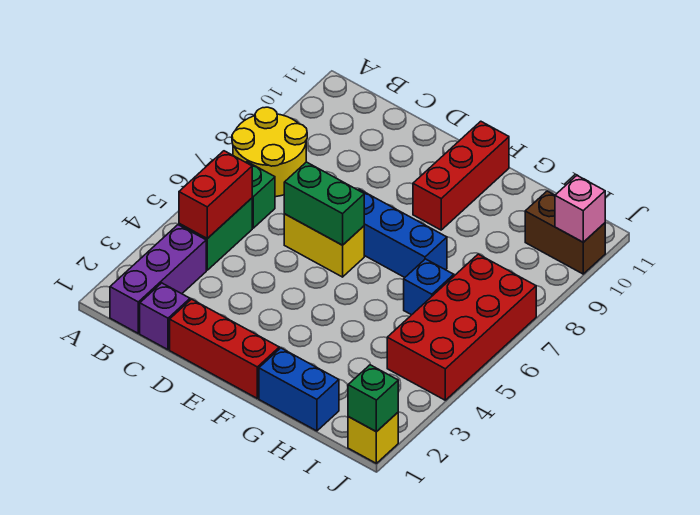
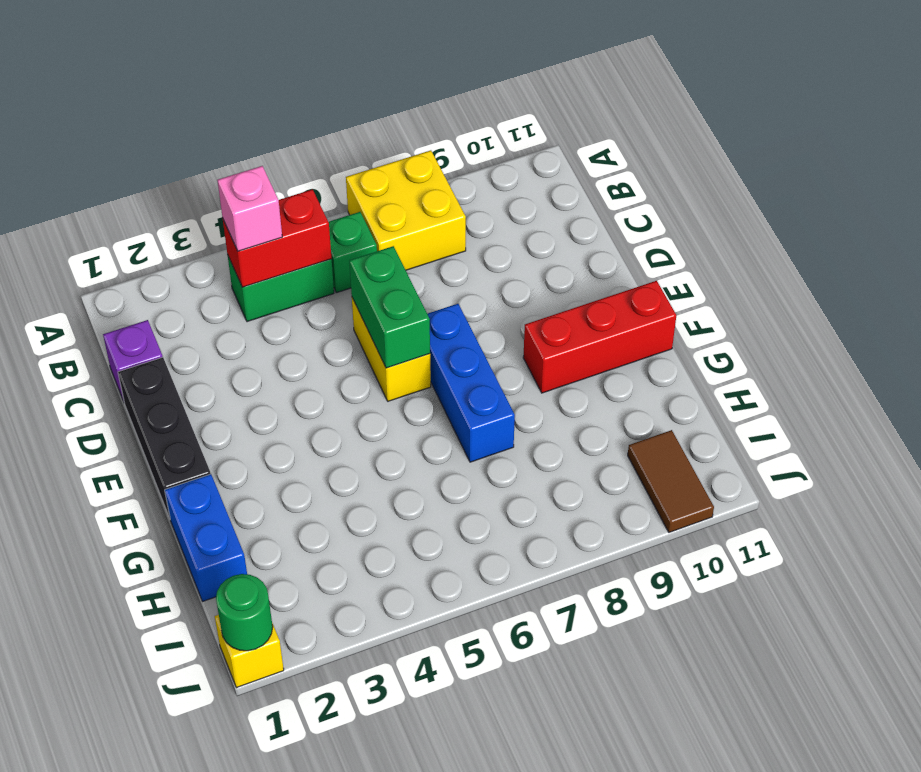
yellow 2x2 round brick [232,107,307,197] -> yellow 2x2 brick [346,150,466,270]
purple 1x3 brick [110,225,206,333] -> none
red 1x3 brick [170,299,279,398] -> black 1x3 brick [118,357,211,518]
blue 1x1 brick [404,259,454,315] -> none
red 2x4 brick [387,254,536,400] -> none
brown 1x2 brick [525,191,605,274] -> brown 1x2 tile [628,430,714,532]
green 1x1 brick [348,365,398,432] -> green 1x1 round brick [216,574,273,651]
pink 1x1 brick [555,176,605,242] -> pink 1x1 brick moved to [218,166,282,251]

